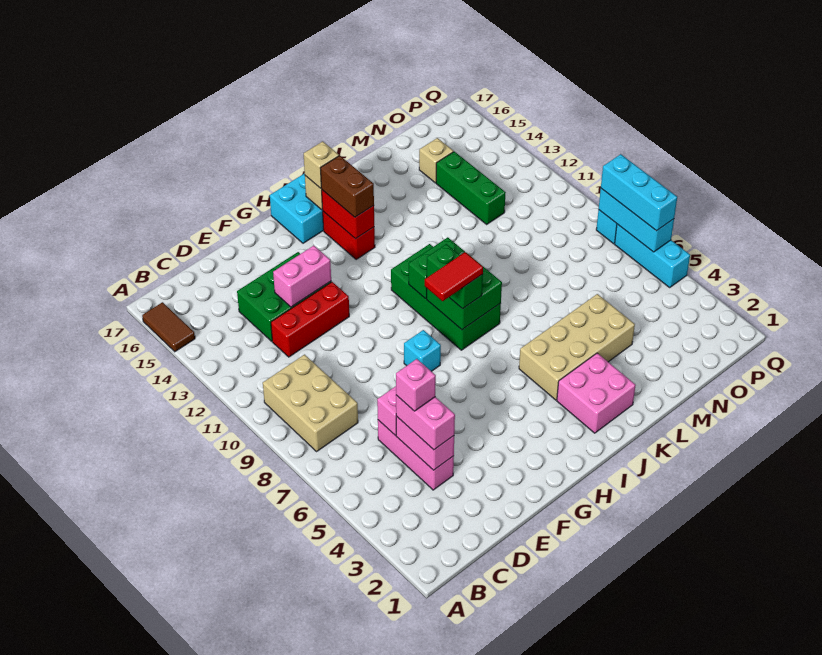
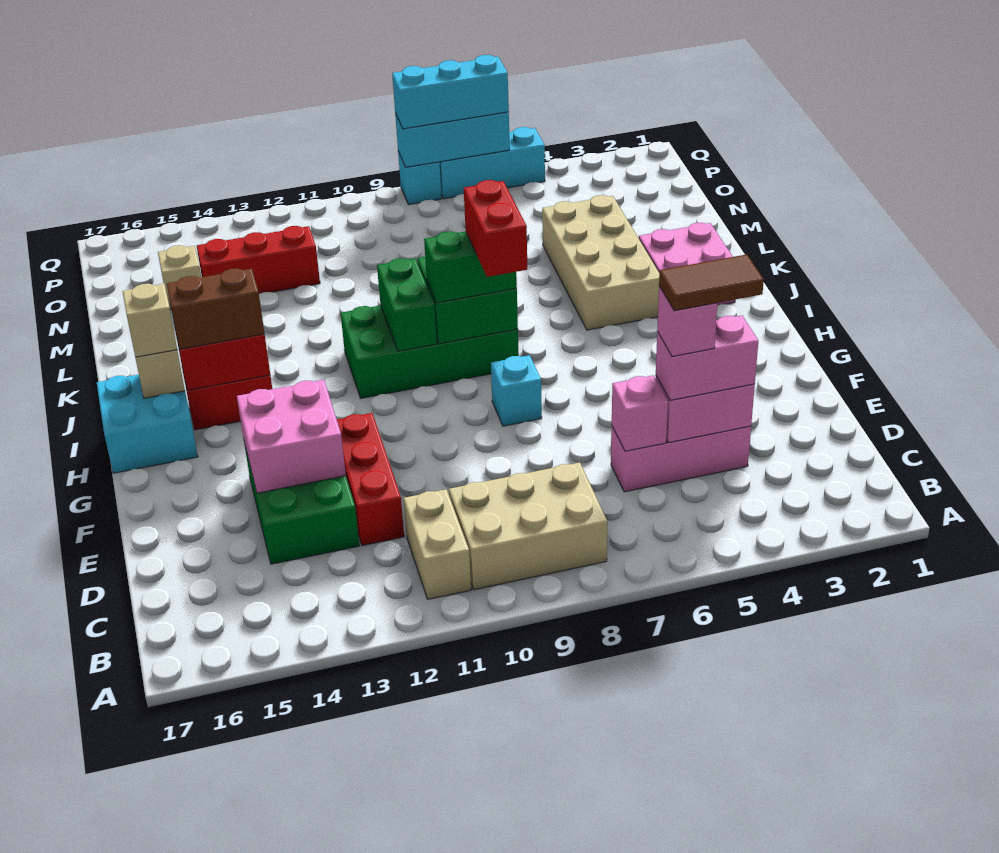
brown 1x2 tile [142,302,195,352] -> brown 1x2 tile moved to [659,254,764,311]
none -> tan 1x2 brick [404,489,471,599]
pink 1x2 brick [273,246,331,307] -> pink 2x2 brick [237,380,346,493]
red 1x2 tile [425,252,483,301] -> red 1x2 brick [464,180,527,277]
green 1x3 brick [436,151,506,224] -> red 1x3 brick [197,226,320,294]

